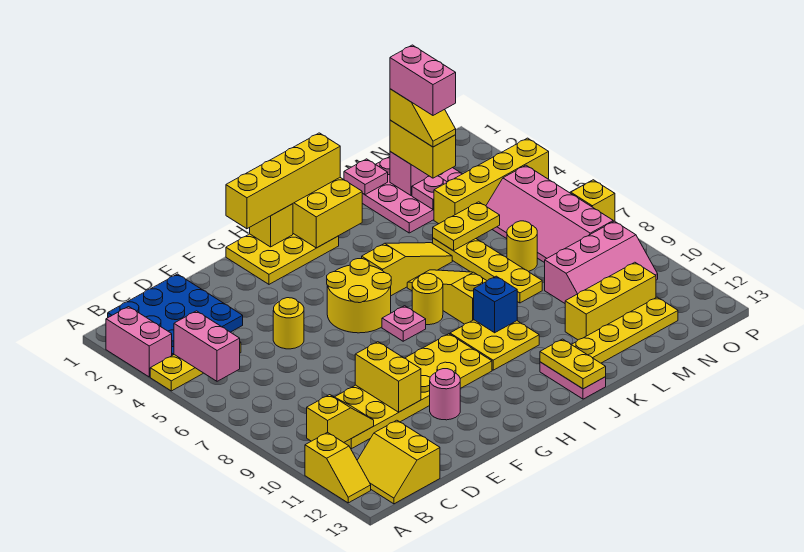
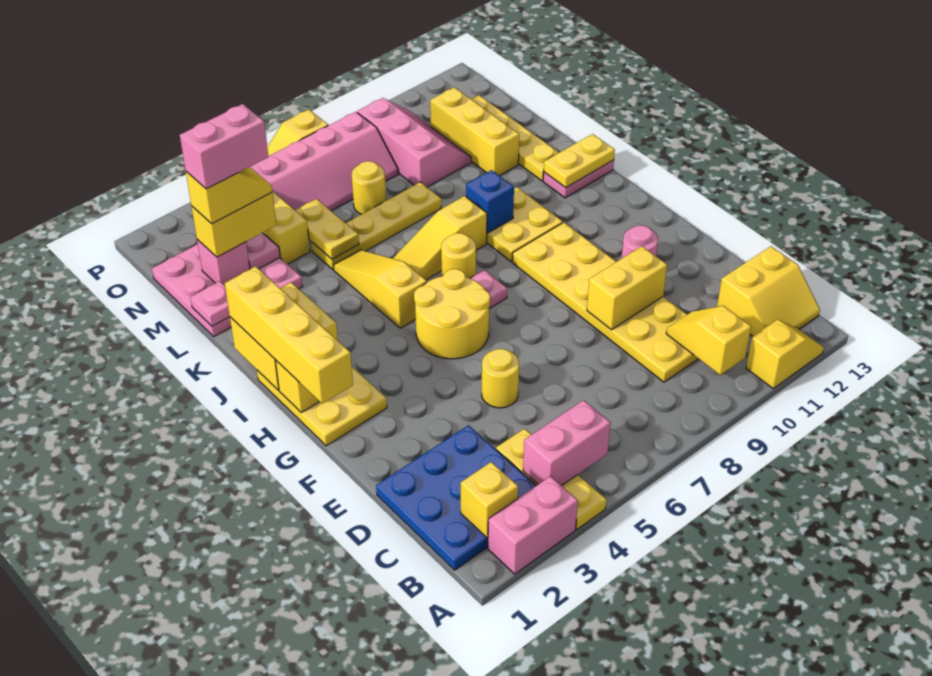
none -> yellow 1x1 brick [461,462,518,538]

